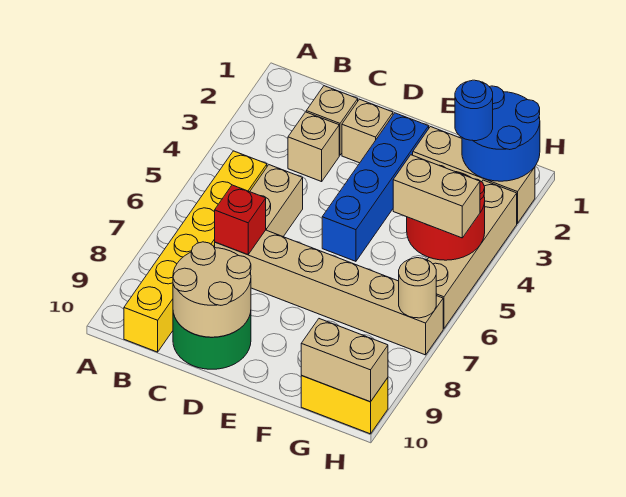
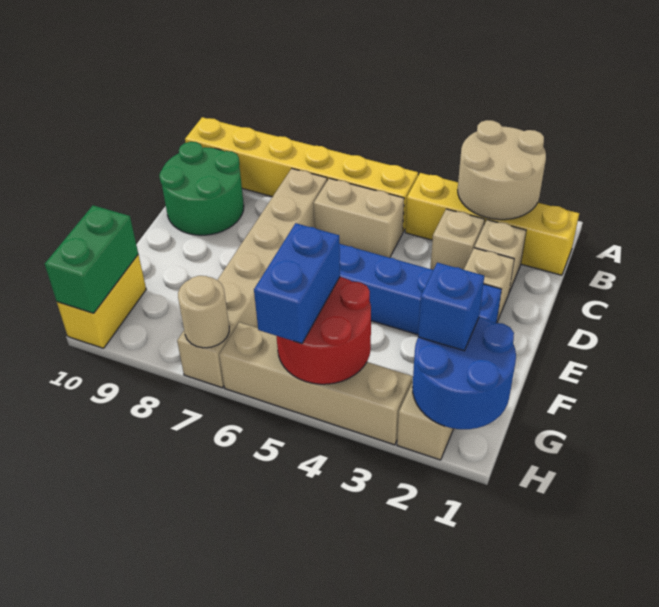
none -> yellow 1x4 brick [405,173,579,275]
red 1x1 brick [215,185,266,255] -> none
tan 2x2 round brick [173,242,251,337] -> tan 2x2 round brick moved to [458,120,546,220]
blue 1x1 round brick [455,80,493,141] -> blue 1x1 brick [418,263,484,351]
tan 1x2 brick [393,155,480,238] -> blue 1x2 brick [254,223,340,344]
tan 1x2 brick [301,319,388,402] -> green 1x2 brick [45,205,138,313]

